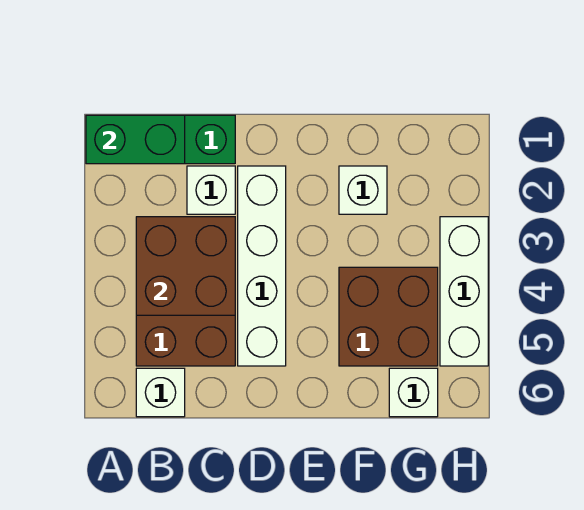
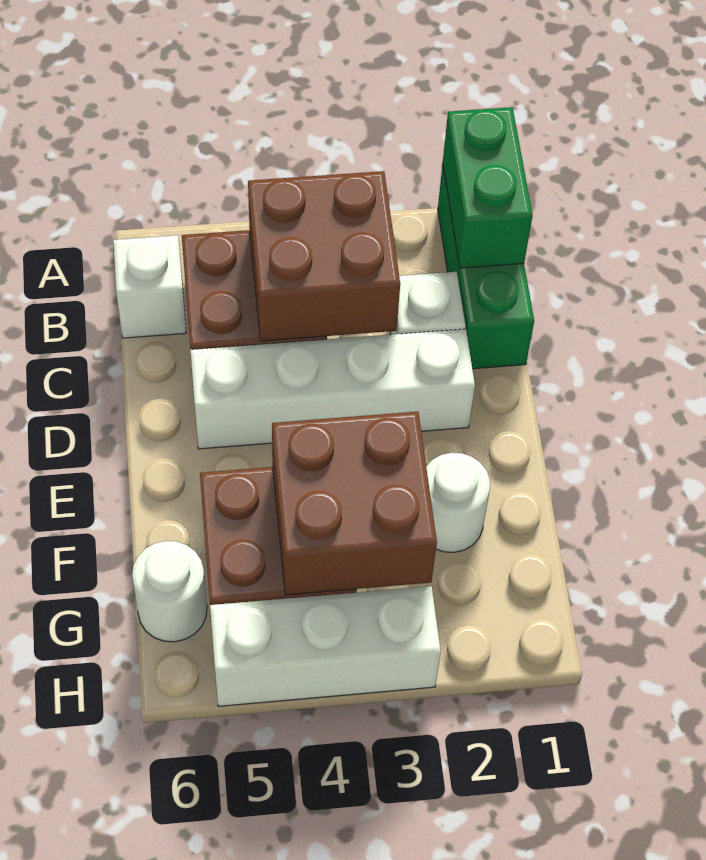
white 1x1 brick [339,166,387,214] -> white 1x1 round brick [426,453,490,552]
none -> brown 2x2 brick [272,412,437,595]
white 1x1 brick [389,368,438,417] -> white 1x1 round brick [132,541,207,642]

